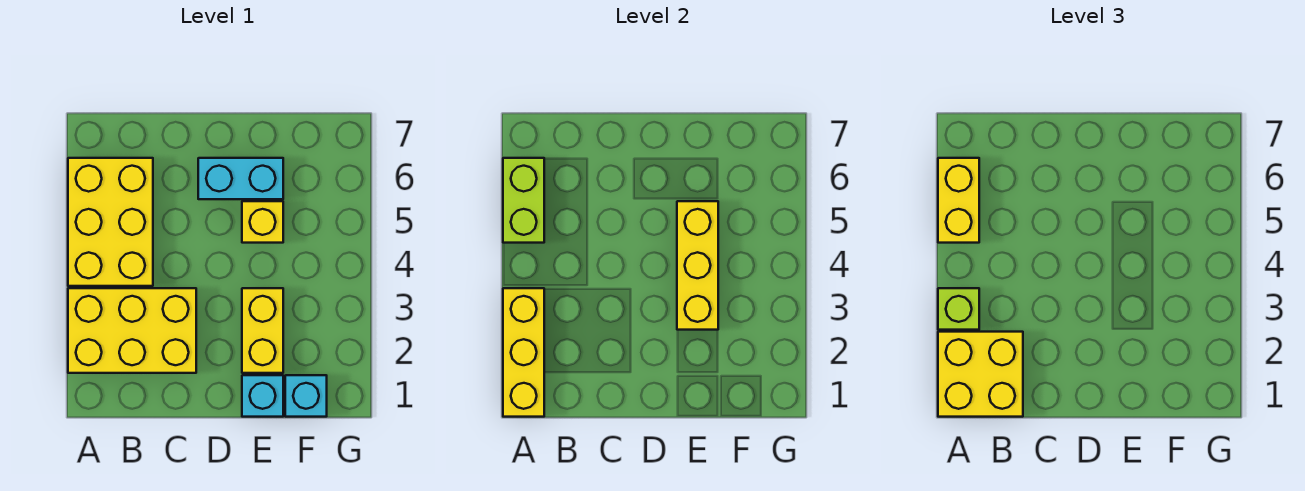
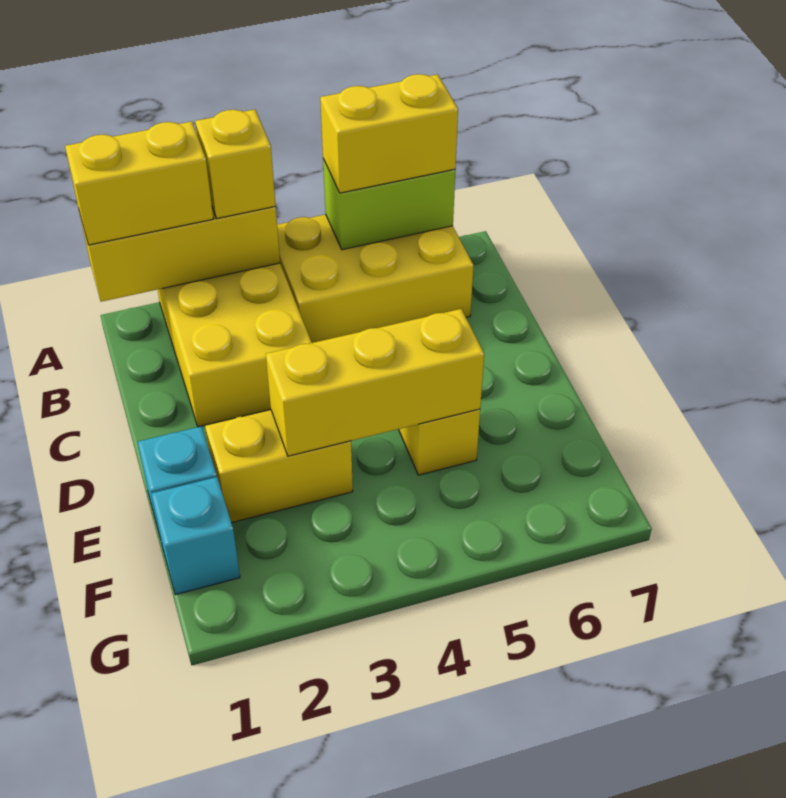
yellow 2x2 brick [938,332,1023,417] -> yellow 1x2 brick [65,121,213,245]
lime 1x1 brick [938,288,979,330] -> yellow 1x1 brick [195,109,276,218]
cyan 1x2 brick [198,158,283,199] -> none

